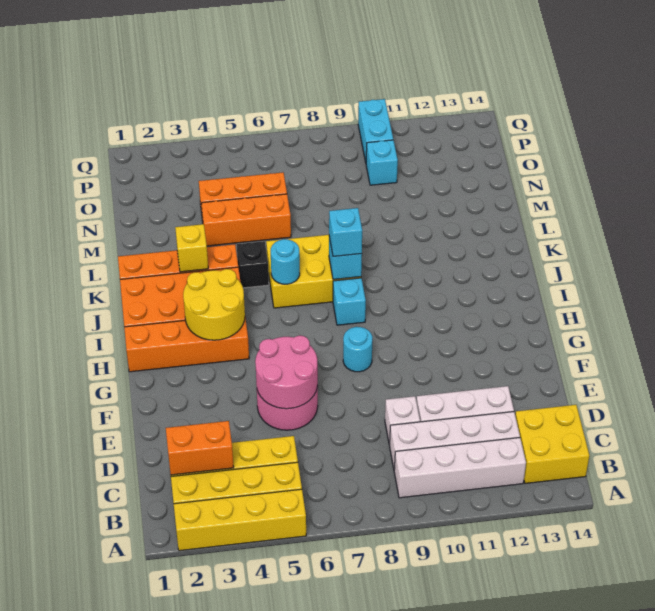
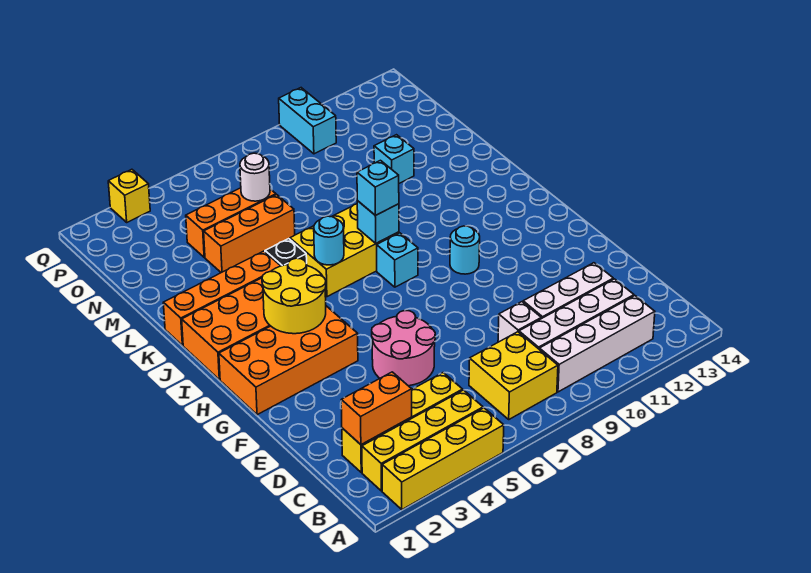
yellow 2x2 brick [515,405,589,483] -> yellow 2x2 brick moved to [469,332,558,419]
pink 2x2 round brick [255,336,318,409] -> none
cyan 1x1 round brick [343,327,373,372] -> cyan 1x1 round brick moved to [450,226,480,274]
orange 1x4 brick [124,318,249,372] -> orange 2x4 brick [219,306,358,415]
yellow 1x1 brick [175,224,208,272] -> yellow 1x1 brick moved to [108,169,150,222]
none -> white 1x1 round brick [240,153,270,201]
cyan 1x1 brick [366,140,398,185] -> cyan 1x1 brick moved to [374,135,414,183]

